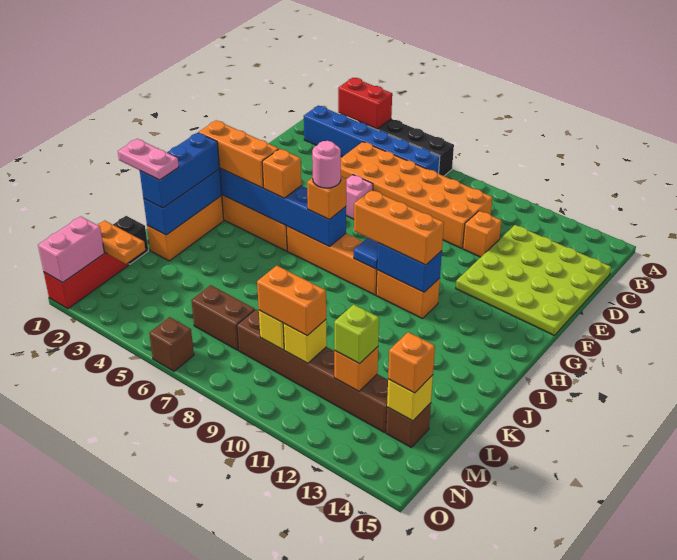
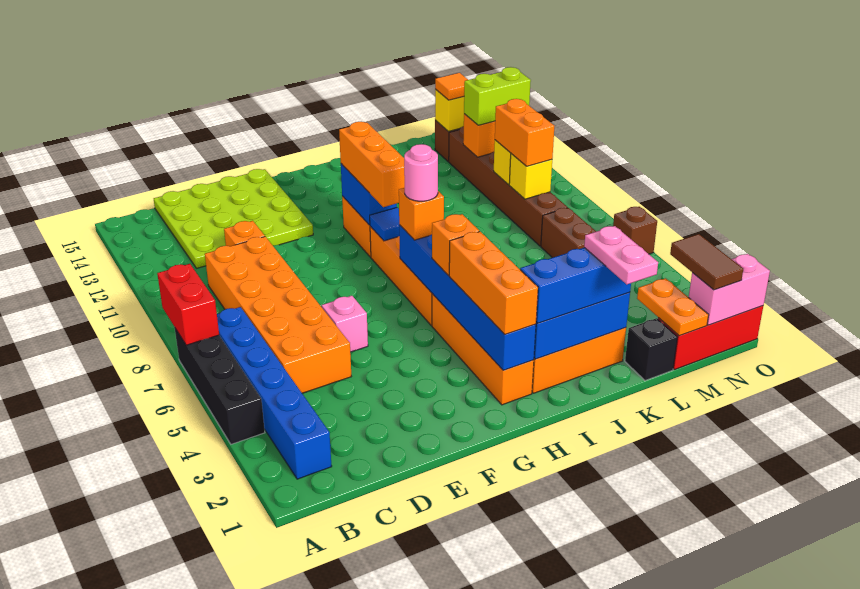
red 1x2 brick [338,78,392,129] -> red 1x2 brick moved to [157,264,219,345]
lime 1x1 brick [334,304,379,364] -> lime 1x2 brick [464,67,531,125]
orange 1x1 brick [388,332,435,393] -> orange 1x1 tile [435,73,468,100]
none -> brown 1x2 tile [670,234,743,290]

